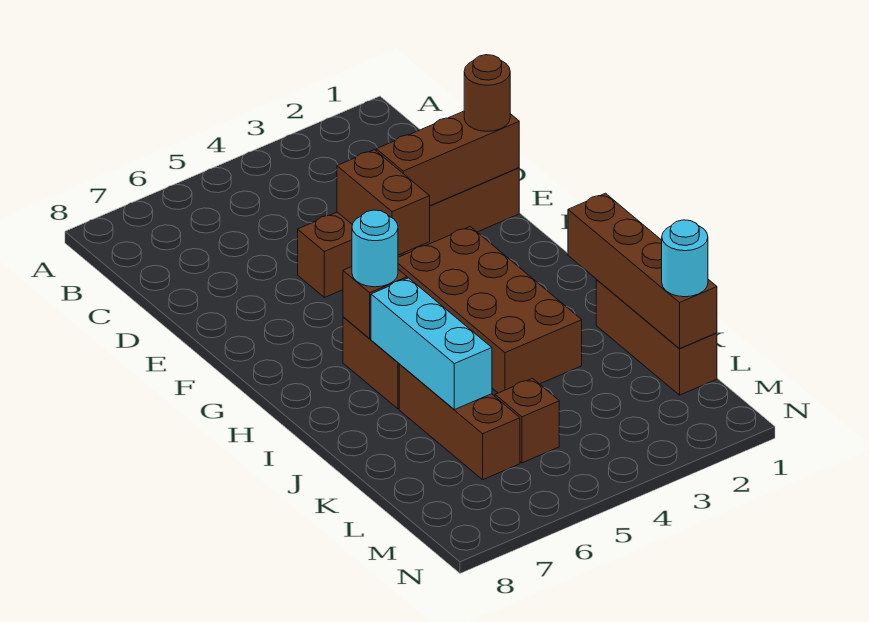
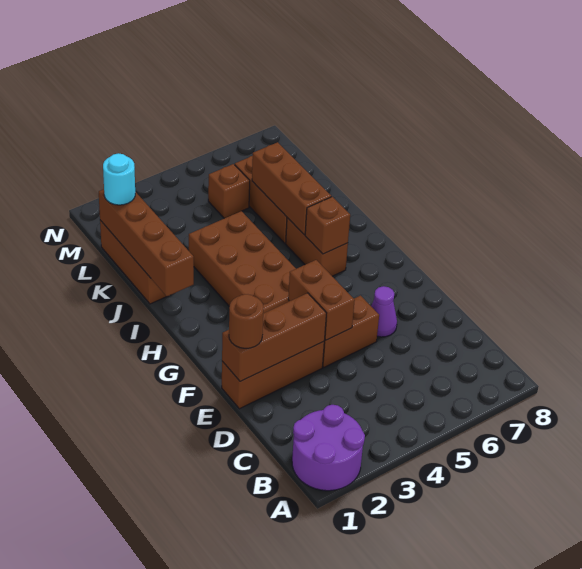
none -> purple 2x2 round brick [292,405,365,491]
none -> purple 1x1 cone [371,286,397,337]
cyan 1x1 round brick [352,210,398,287] -> none
cyan 1x3 brick [371,278,492,410] -> brown 1x3 brick [252,142,331,235]

